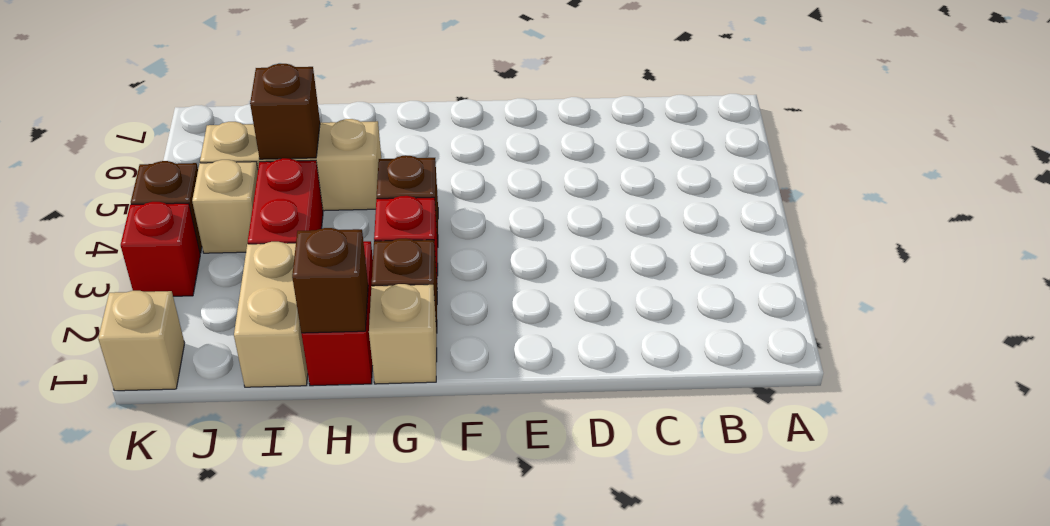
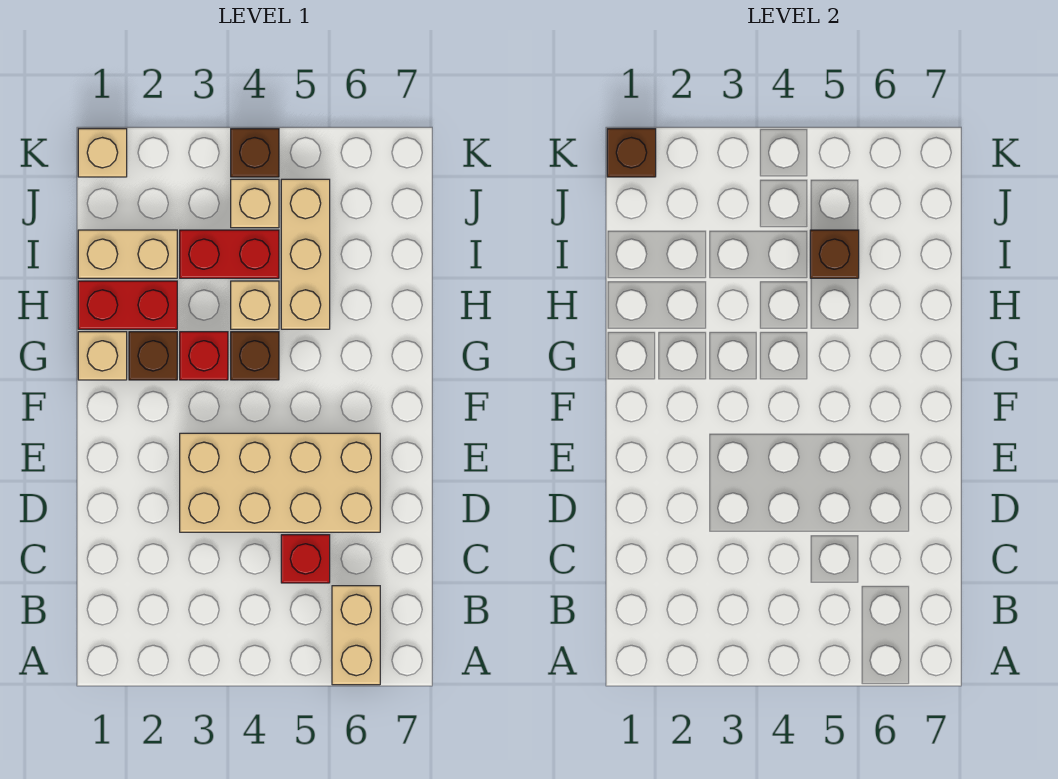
none -> tan 1x2 brick [332,586,380,685]
none -> tan 2x4 brick [180,433,380,532]
brown 1x1 brick [292,228,368,333] -> brown 1x1 brick moved to [607,129,656,177]
none -> tan 1x1 brick [231,281,279,329]
red 1x1 brick [121,202,200,296] -> red 1x1 brick moved to [281,535,330,583]

